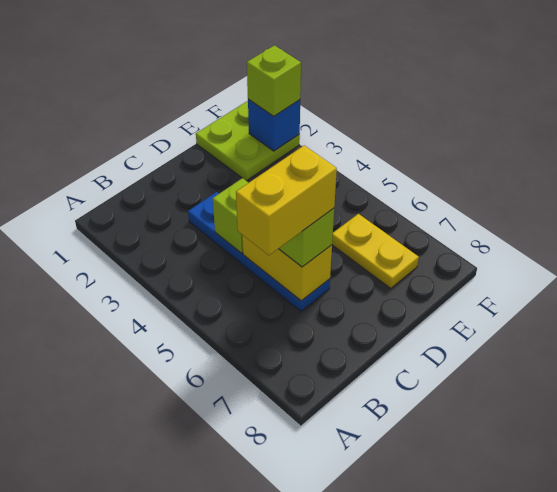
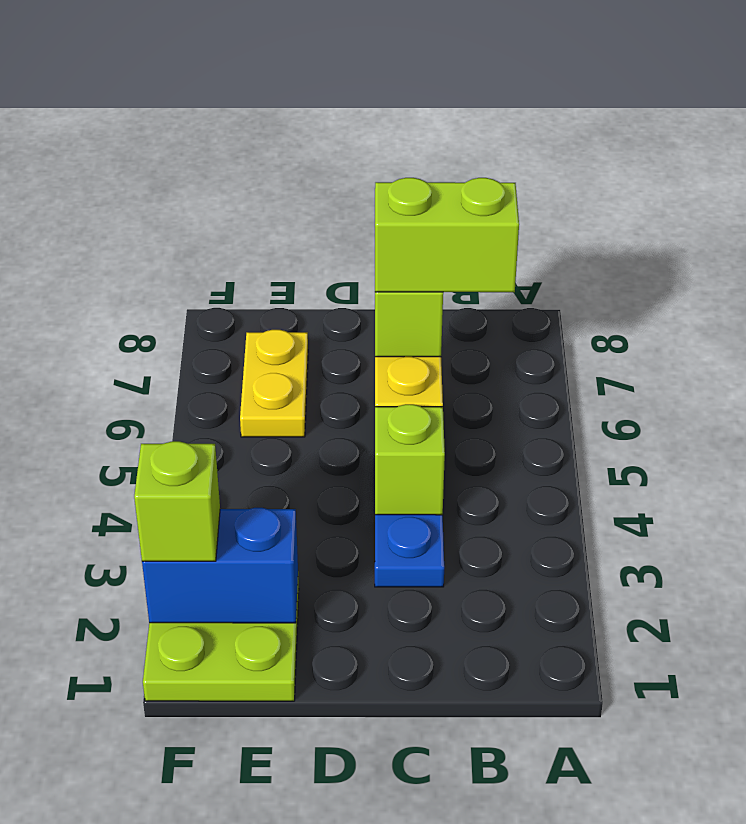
yellow 1x2 brick [236,146,337,255] -> lime 1x2 brick [375,178,519,292]
blue 1x1 brick [248,99,300,151] -> blue 1x2 brick [142,508,298,623]

